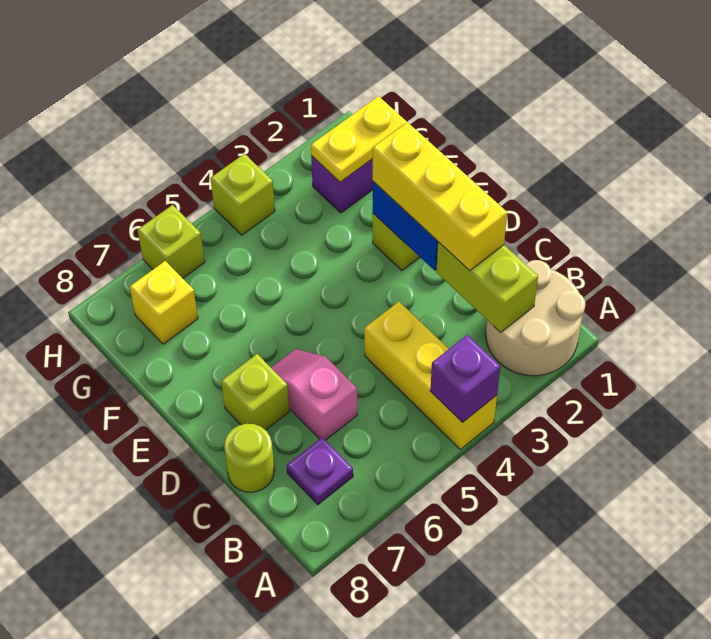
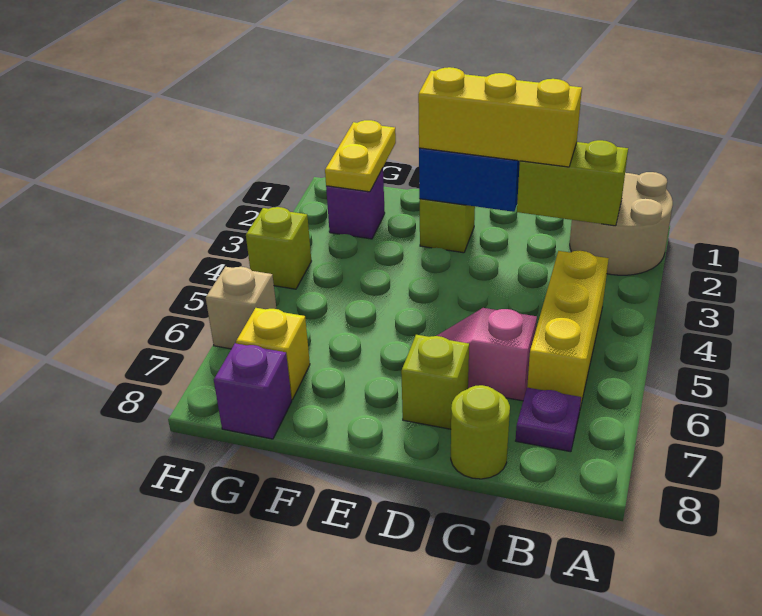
yellow 1x3 brick [365,302,497,449] -> yellow 1x3 brick turned to [527,251,609,408]
purple 1x1 brick [430,335,500,422] -> purple 1x1 brick moved to [214,343,292,439]
lime 1x1 brick [138,205,205,278] -> tan 1x1 brick [206,267,276,349]

